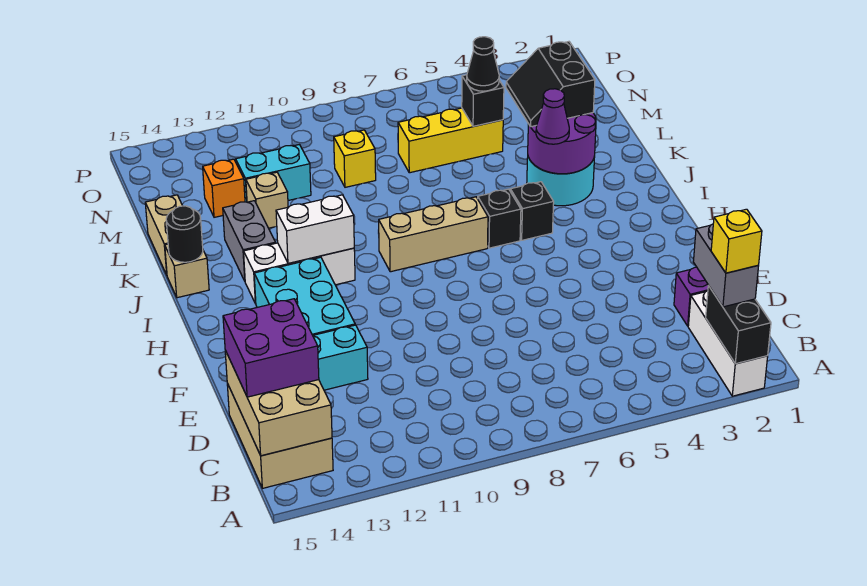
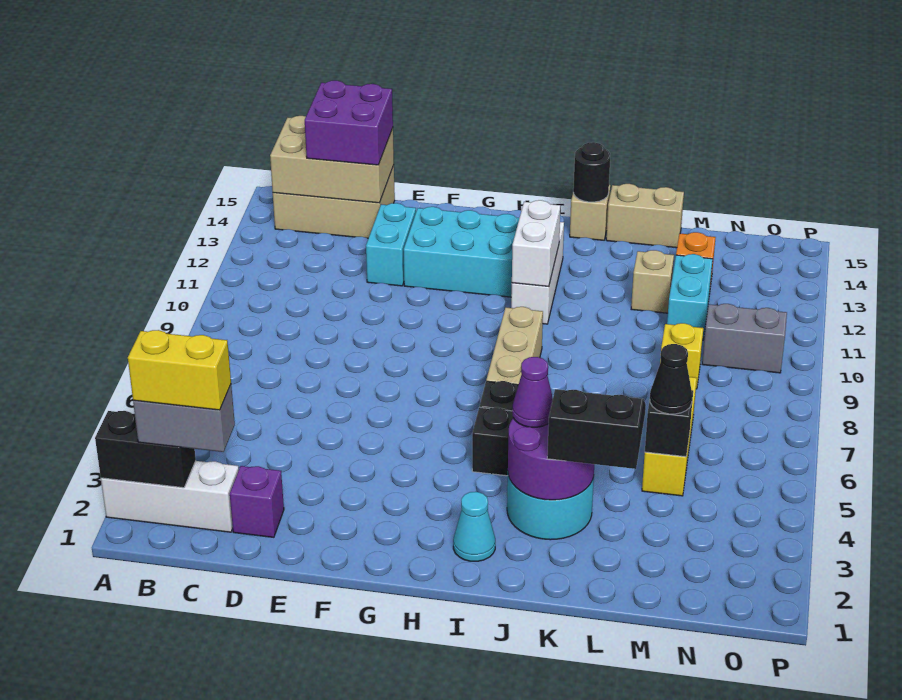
yellow 1x1 brick [711,209,762,273] -> yellow 1x2 brick [128,330,231,410]
none -> cyan 1x1 cone [453,492,495,561]
grey 1x2 brick [223,201,275,281] -> grey 1x2 brick moved to [702,304,787,373]

